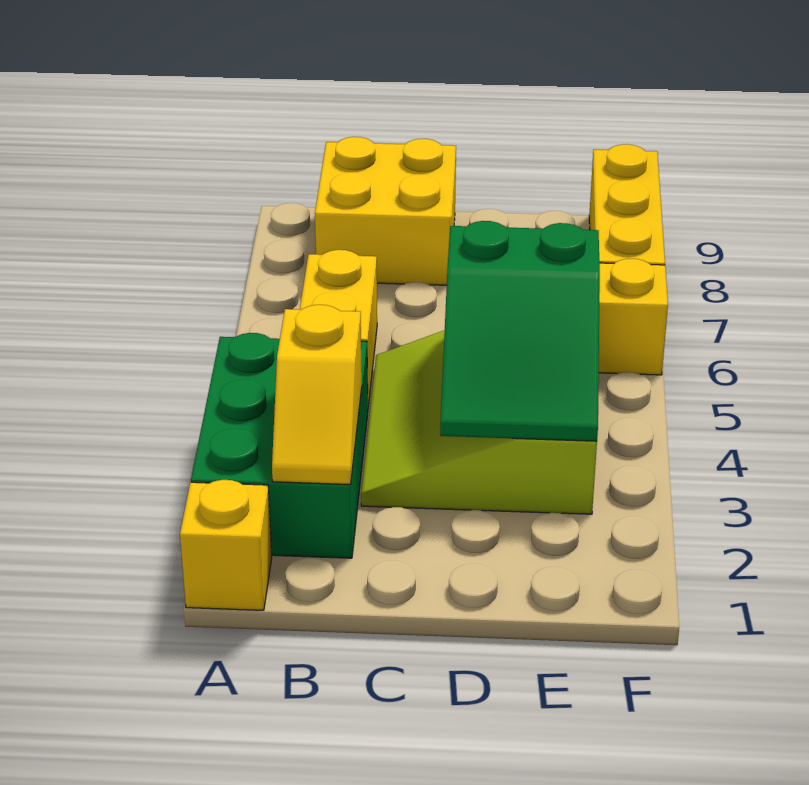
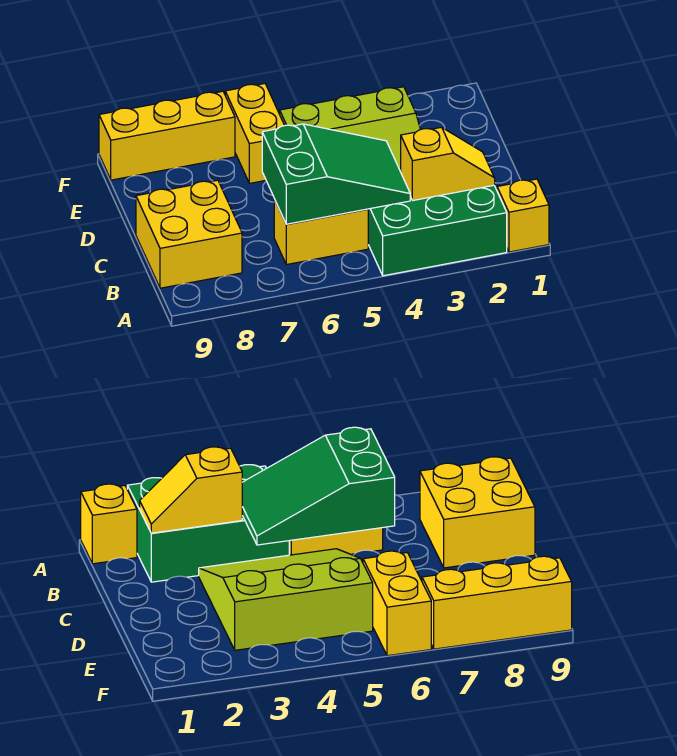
green 2x3 slope [440,221,600,441] -> green 2x3 slope moved to [262,124,410,224]

